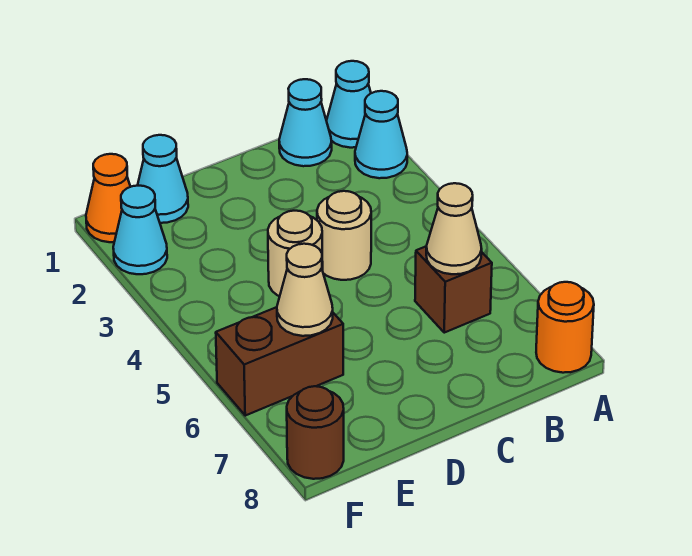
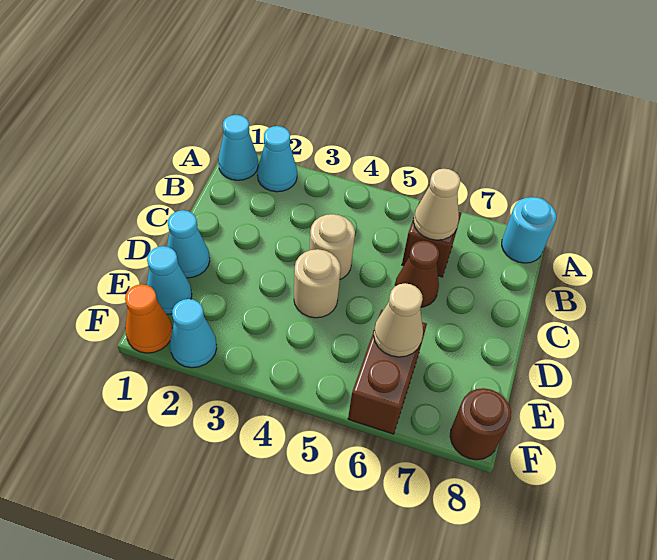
orange 1x1 round brick [536,282,594,373] -> cyan 1x1 round brick [502,197,556,263]
cyan 1x1 cone [279,79,332,166] -> cyan 1x1 cone moved to [167,210,210,278]
none -> brown 1x1 cone [395,241,439,307]

